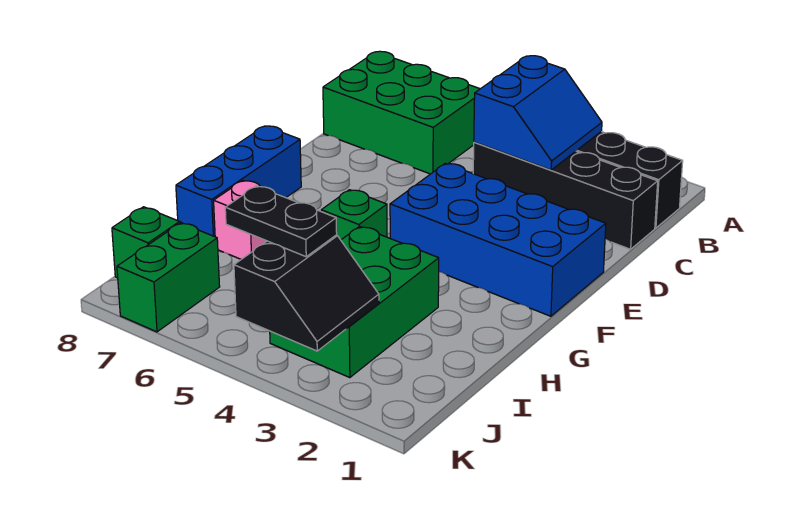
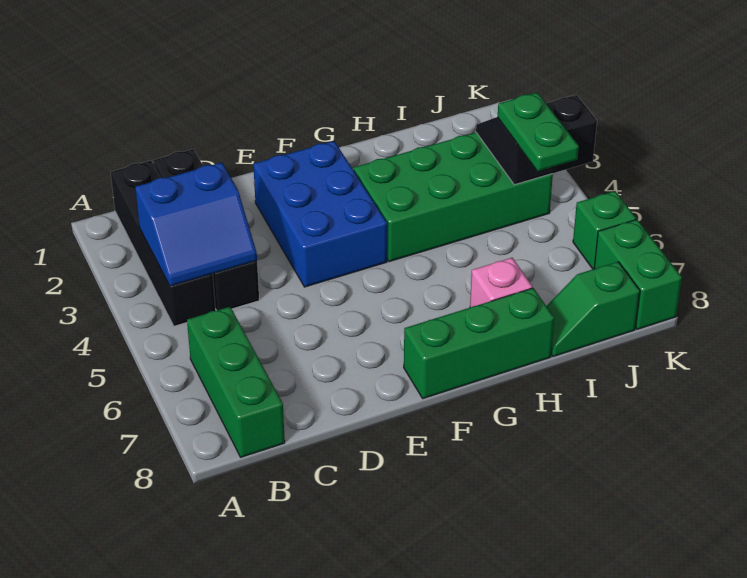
blue 2x2 slope [474,56,602,170] -> blue 2x2 slope turned to [135,162,257,286]
green 2x3 brick [323,51,480,174] -> green 1x3 brick [187,307,285,457]
blue 2x4 brick [390,163,606,316] -> blue 2x3 brick [253,141,387,287]
blue 1x3 brick [176,126,301,237] -> green 1x3 brick [404,288,554,399]
green 1x1 brick [321,190,387,240] -> green 1x1 brick moved to [573,191,636,269]
green 2x3 brick [270,227,439,378] -> green 2x4 brick [354,133,553,262]
black 1x2 plate [225,186,337,257] -> green 1x2 plate [498,92,579,171]
green 1x2 brick [117,223,220,332] -> green 1x2 brick turned to [594,220,682,329]

